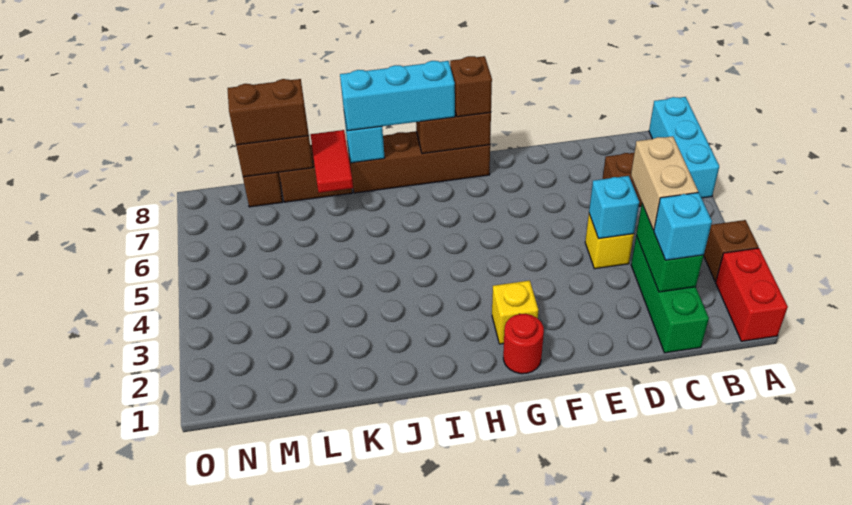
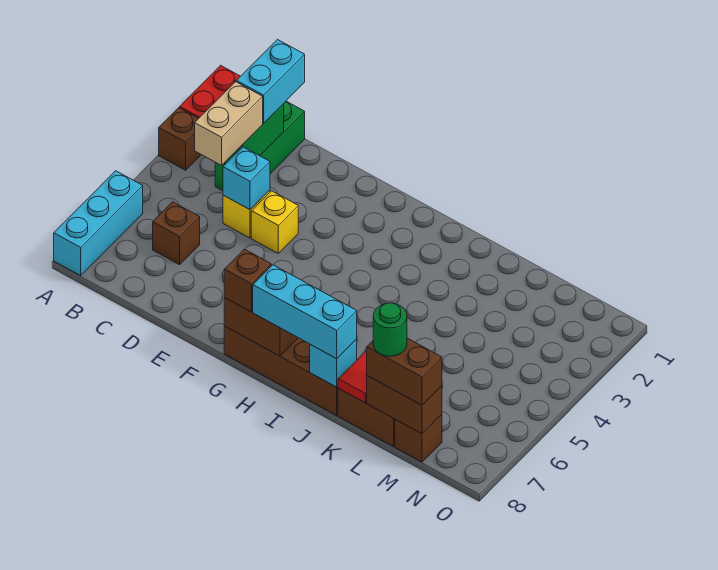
cyan 1x1 brick [654,193,712,260] -> cyan 1x2 brick [236,40,305,123]
red 1x1 round brick [503,314,544,374] -> none
yellow 1x1 brick [492,280,538,344] -> yellow 1x1 brick moved to [251,191,298,253]
none -> green 1x1 round brick [373,303,407,356]

